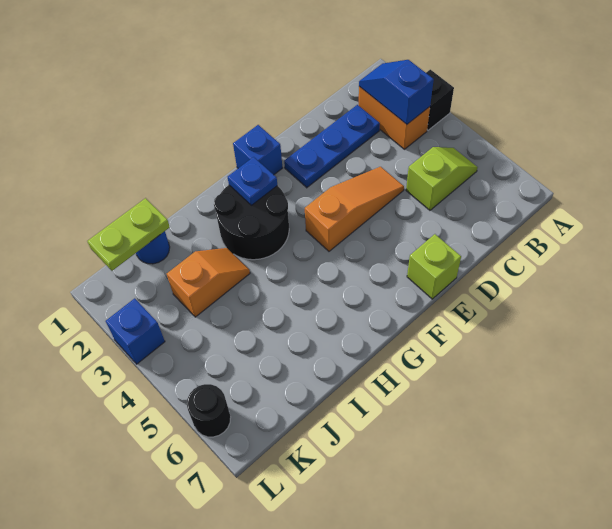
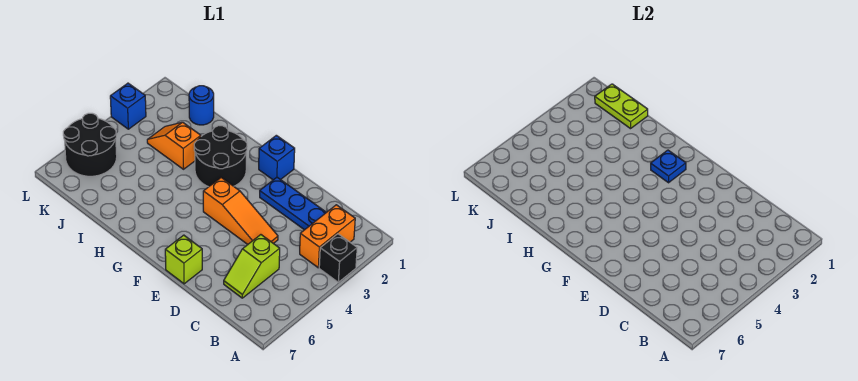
blue 1x2 slope [359,60,434,124] -> none
lime 1x2 slope [406,147,478,210] -> lime 1x2 slope turned to [224,235,280,298]
orange 1x2 slope [167,248,250,317] -> orange 1x2 slope turned to [147,122,201,169]
black 1x1 round brick [187,384,231,437] -> black 2x2 round brick [63,113,117,176]

